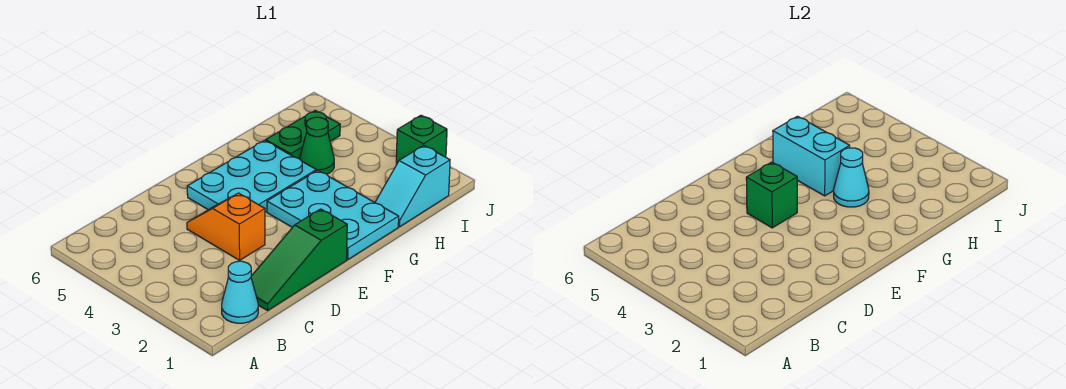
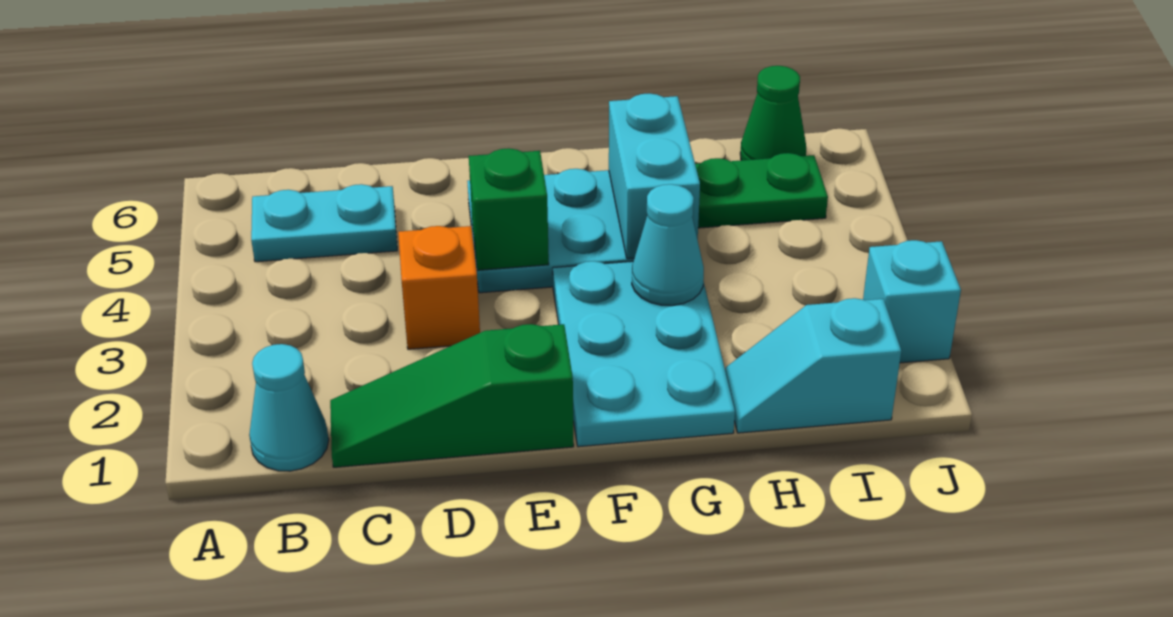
none -> cyan 1x2 plate [251,184,397,262]
green 1x1 cone [300,117,334,174] -> green 1x1 cone moved to [740,66,806,160]
green 1x1 brick [396,115,447,165] -> cyan 1x1 brick [863,240,961,363]

